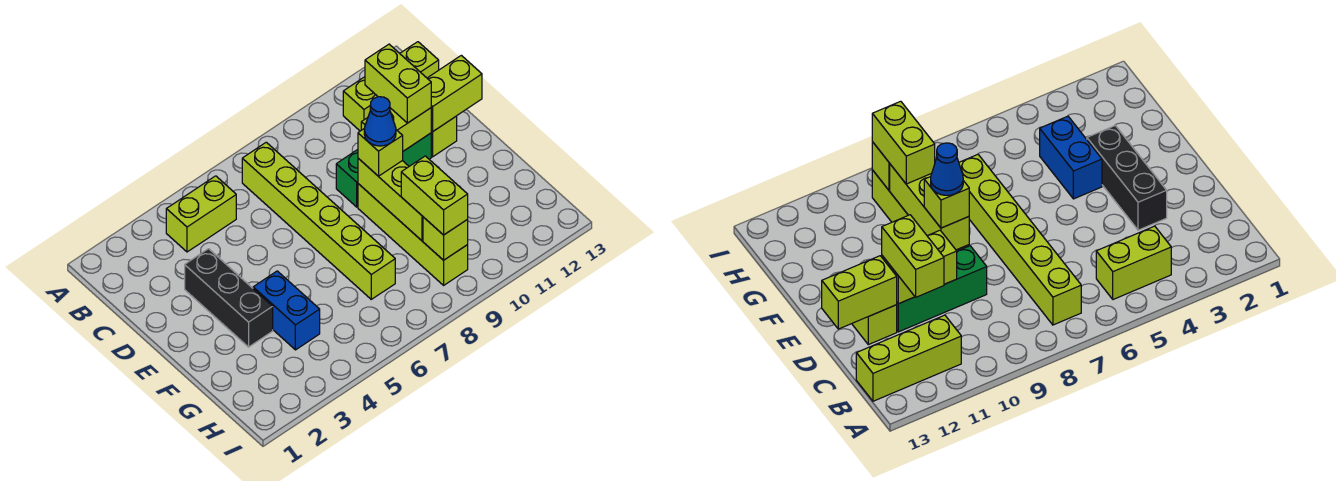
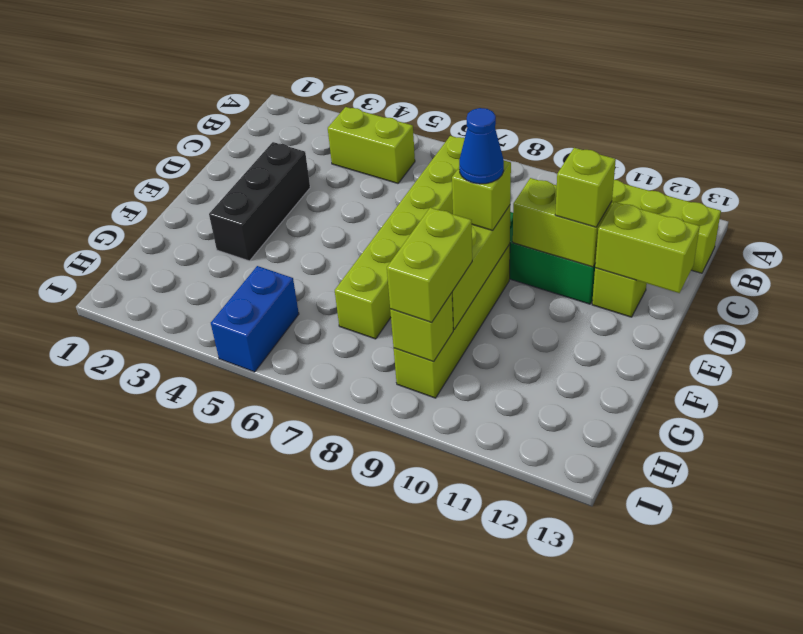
lime 1x2 brick [365,44,431,123] -> lime 1x1 brick [555,148,616,227]
blue 1x2 brick [253,271,320,350] -> blue 1x2 brick moved to [211,266,299,372]

